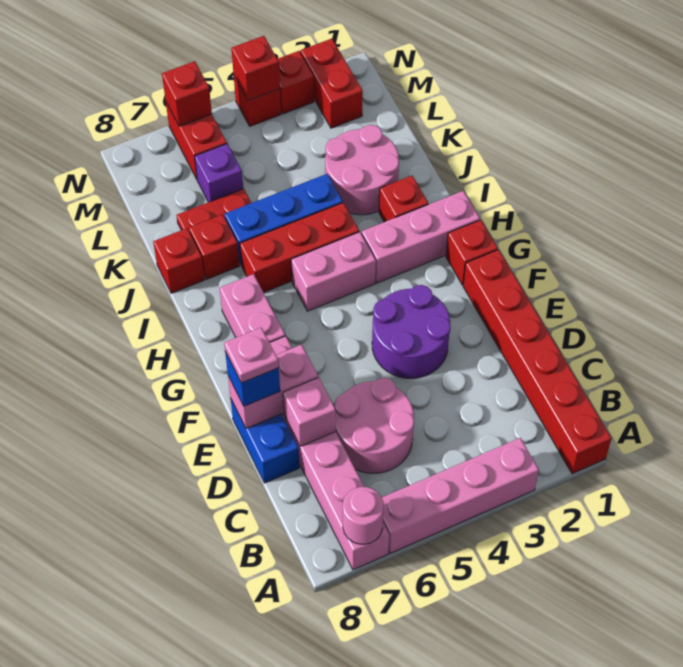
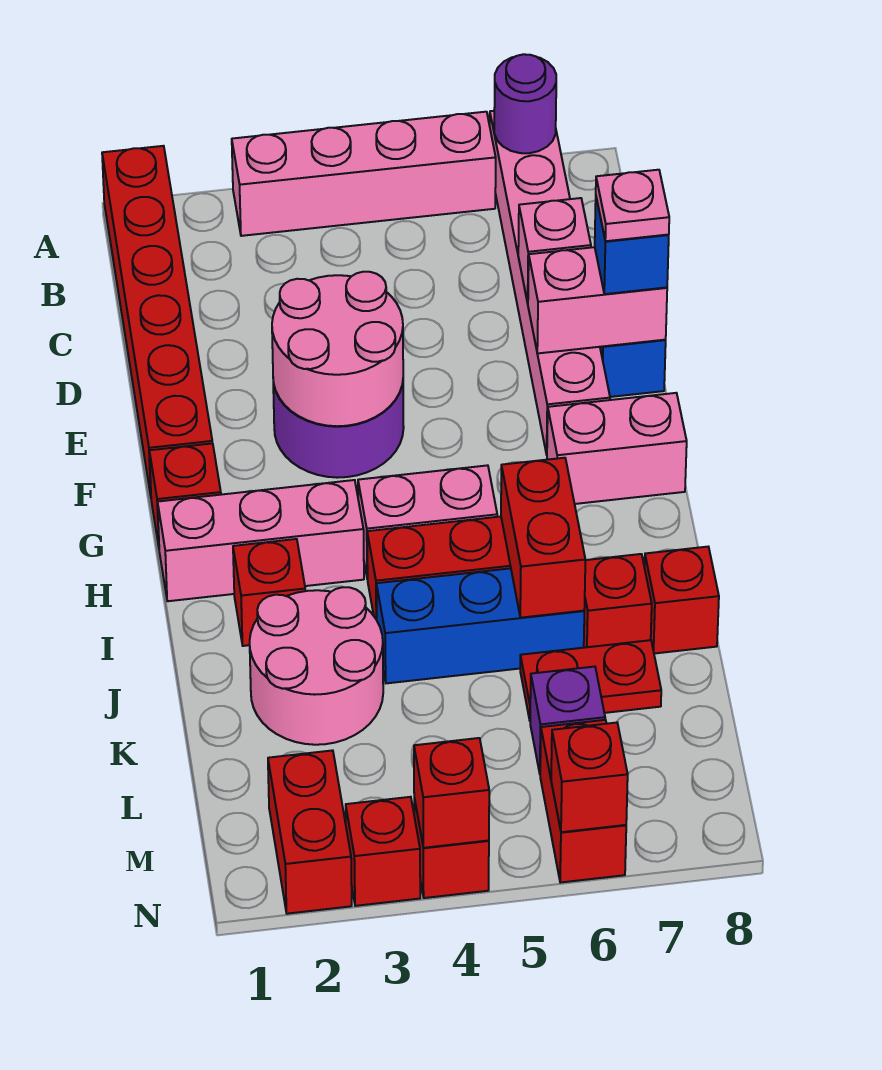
pink 1x1 round brick [343,487,384,544] -> purple 1x1 round brick [494,54,556,153]
pink 2x2 round brick [335,378,414,473] -> pink 2x2 round brick moved to [272,272,403,426]
pink 1x2 brick [220,274,285,343] -> pink 1x2 brick turned to [547,393,687,504]
none -> red 1x2 brick [501,458,585,618]

